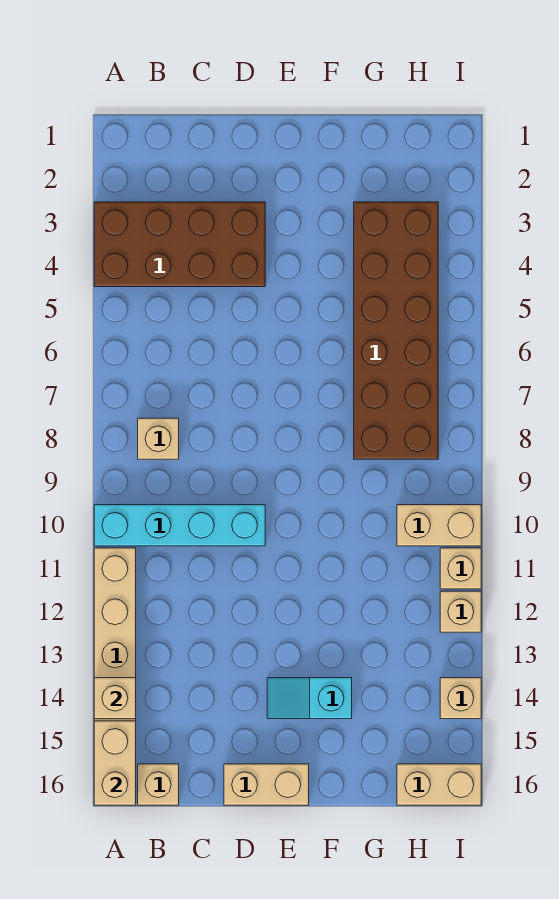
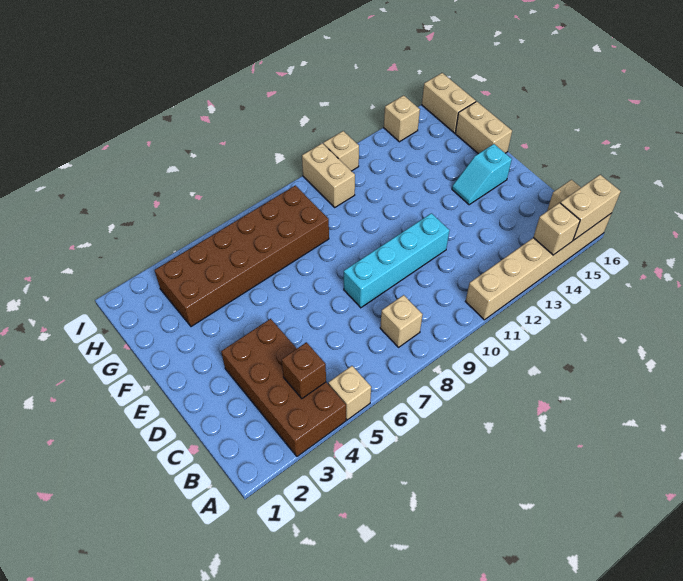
cyan 1x4 brick [94,505,265,546] -> cyan 1x4 brick turned to [344,213,449,308]
none -> brown 1x1 brick [281,342,326,399]
tan 1x2 brick [224,764,309,805] -> tan 1x2 brick moved to [455,101,512,154]
cyan 1x2 slope [267,678,352,719] -> cyan 1x2 slope turned to [452,144,512,205]
tan 1x1 brick [440,591,481,632] -> tan 1x1 brick moved to [328,366,371,420]

